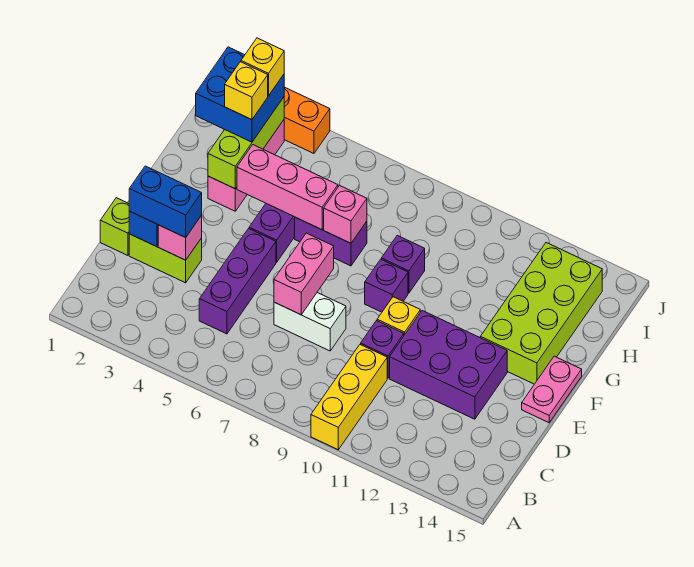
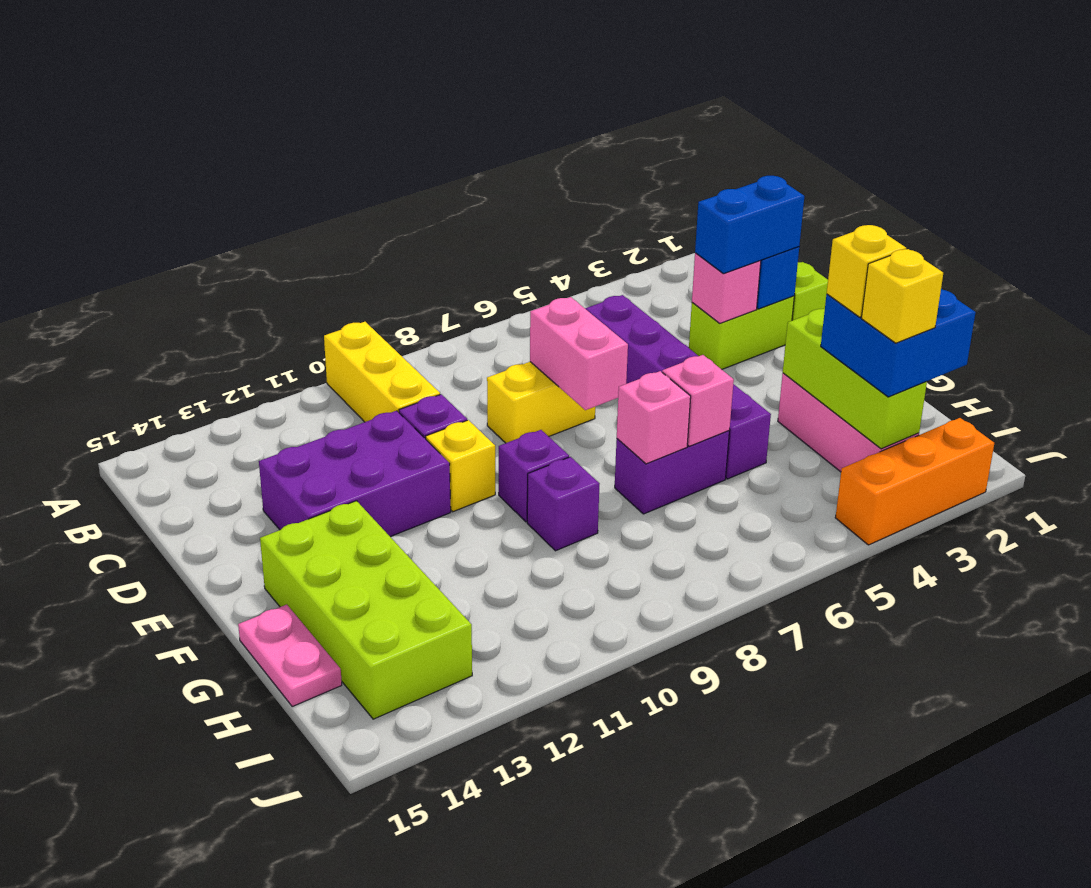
white 1x2 brick [274,293,346,351] -> yellow 1x2 brick [487,362,595,443]
pink 1x2 plate [522,356,582,423] -> pink 1x2 plate moved to [238,605,342,706]
pink 1x3 brick [237,145,338,230] -> pink 1x1 brick [662,355,734,446]

